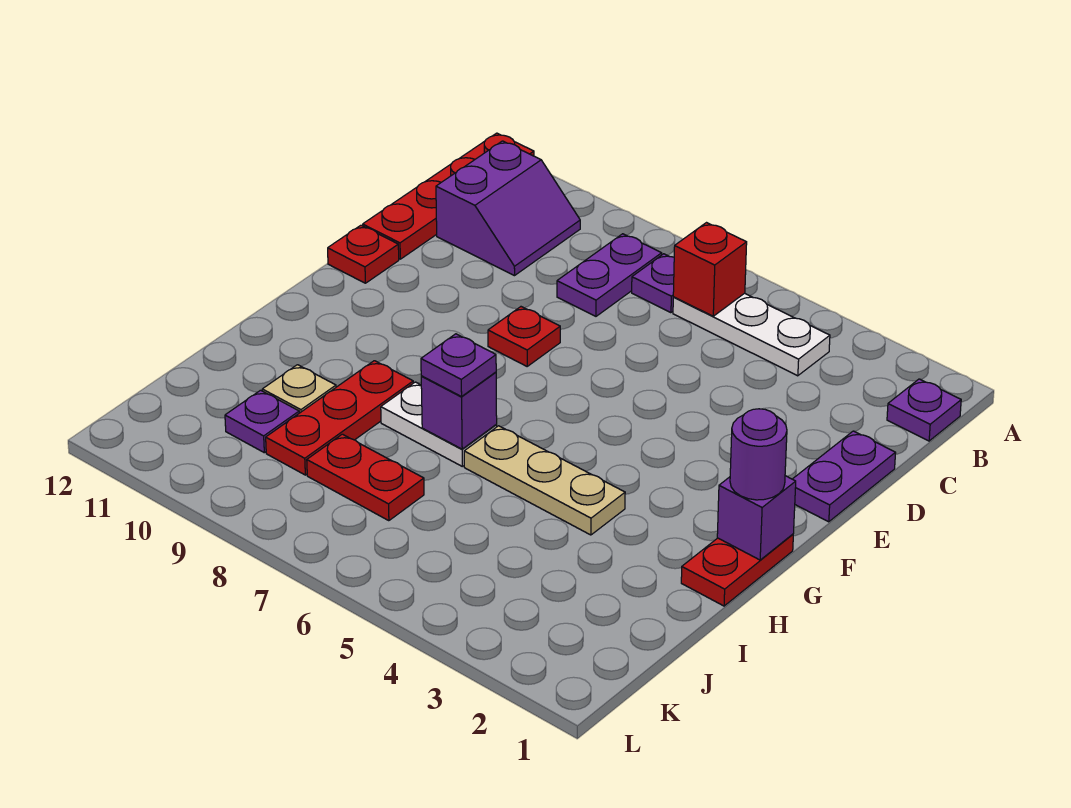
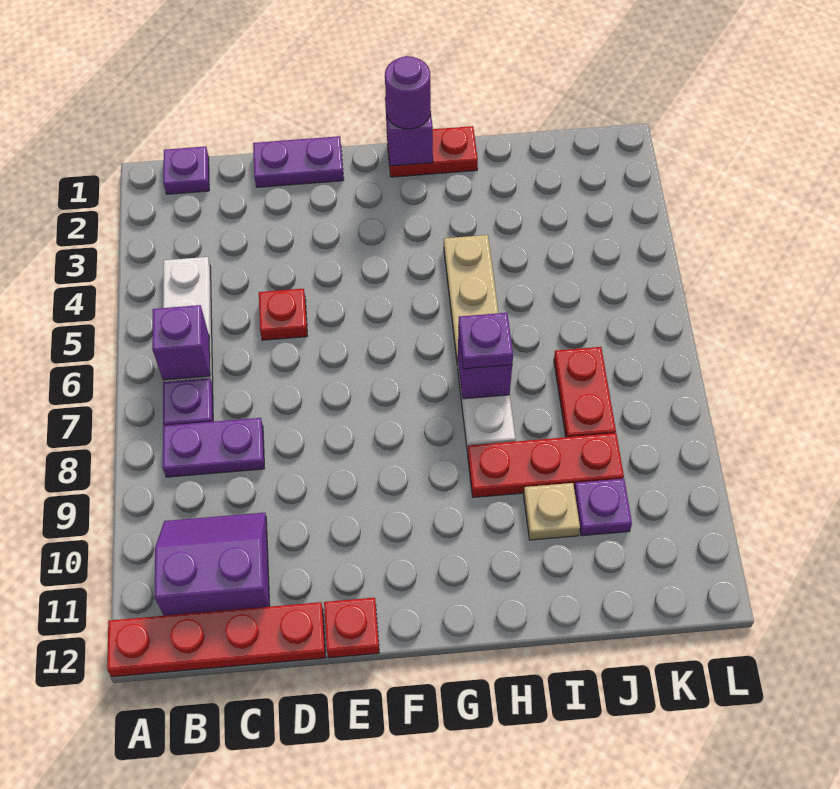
red 1x1 brick [673,223,747,316] -> purple 1x1 brick [152,305,210,380]
red 1x1 plate [488,307,560,366] -> red 1x1 plate moved to [259,289,308,340]

